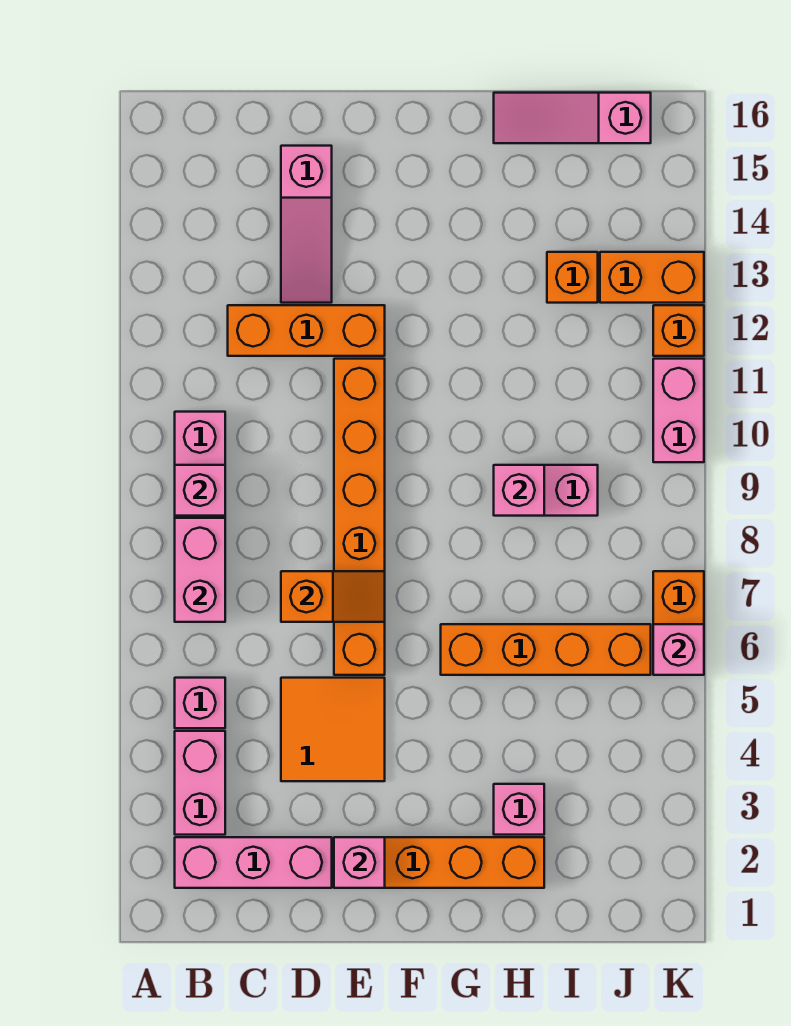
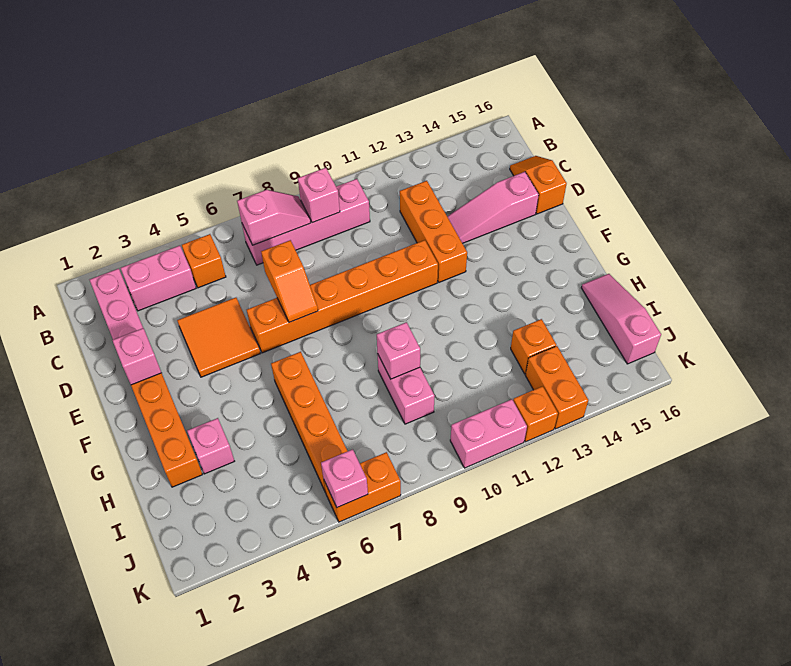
pink 1x1 brick [175,678,225,728] -> orange 1x1 brick [182,234,226,288]
pink 1x2 brick [175,518,225,622] -> pink 1x2 slope [237,190,311,245]
none -> orange 1x2 slope [510,156,567,214]

